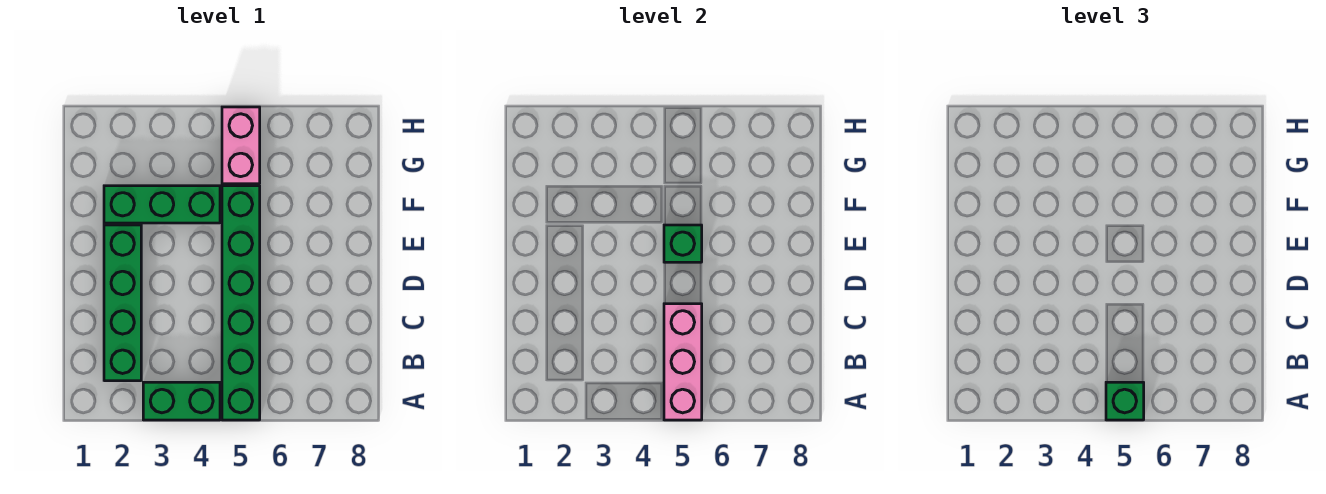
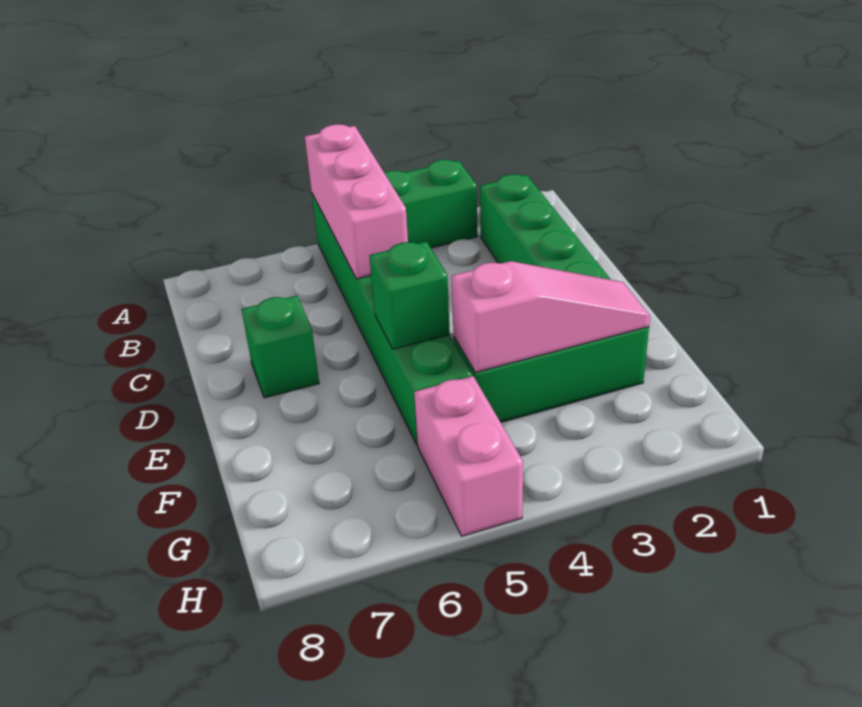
green 1x1 brick [1106,382,1144,420] -> green 1x1 brick moved to [242,296,319,398]
none -> pink 1x3 slope [451,261,650,373]

